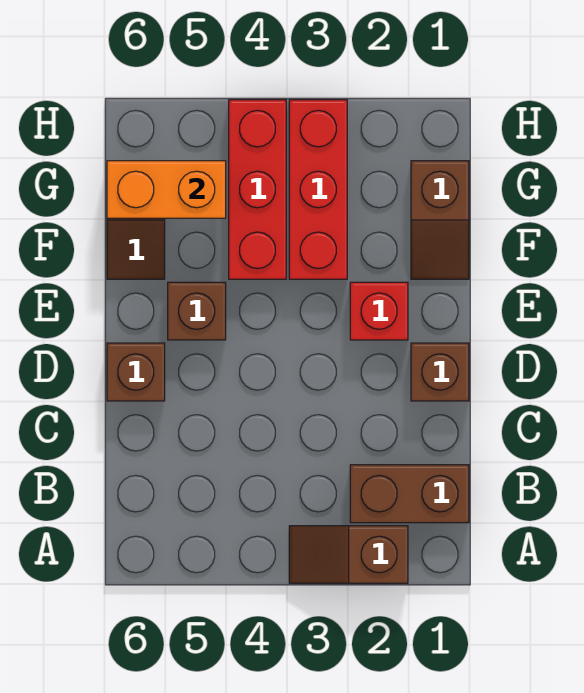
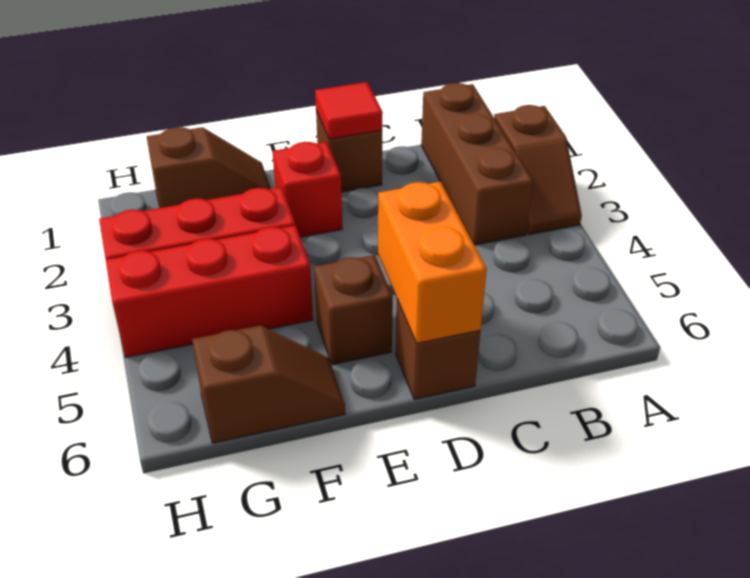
brown 1x2 brick [350,465,469,523] -> brown 1x3 brick [421,83,533,245]
none -> red 1x1 tile [315,82,383,139]
orange 1x2 brick [107,161,226,218] -> orange 1x2 brick moved to [378,182,487,343]

